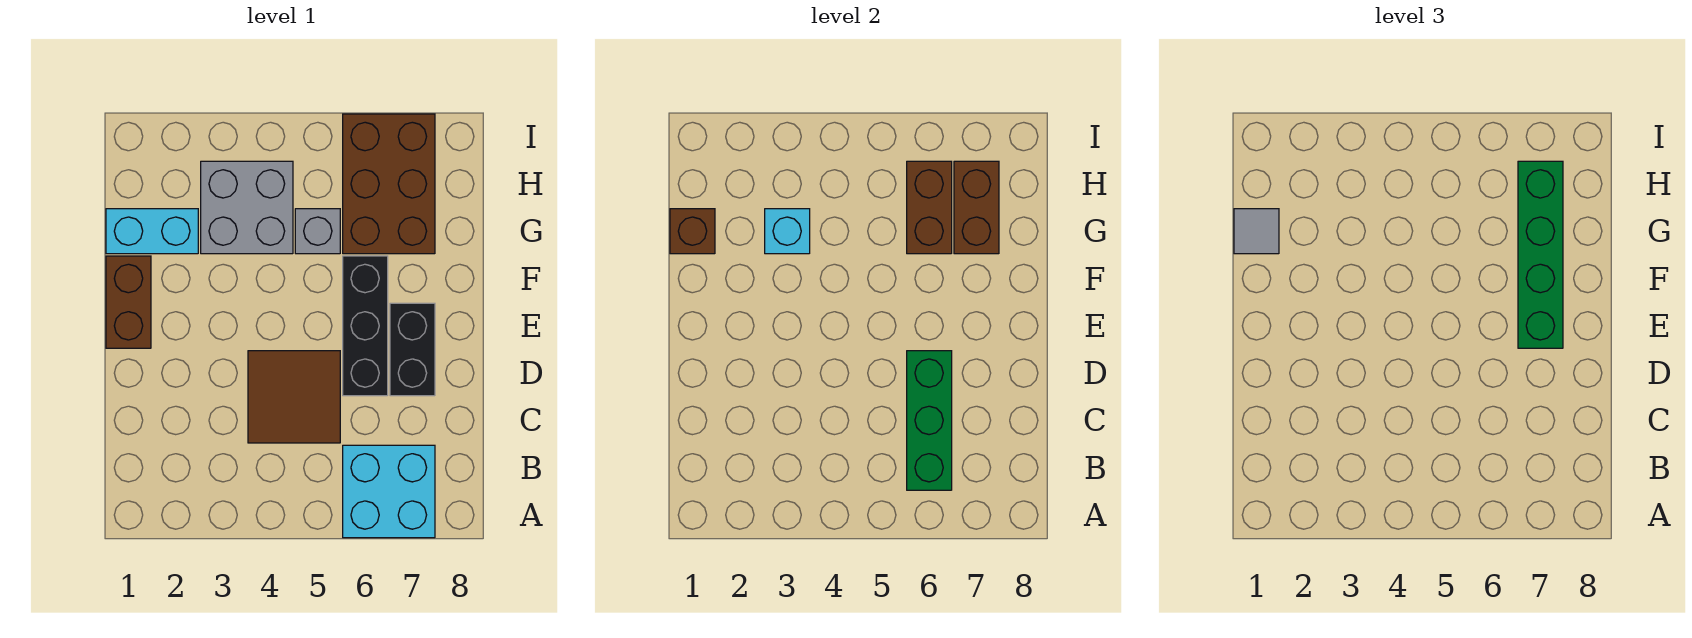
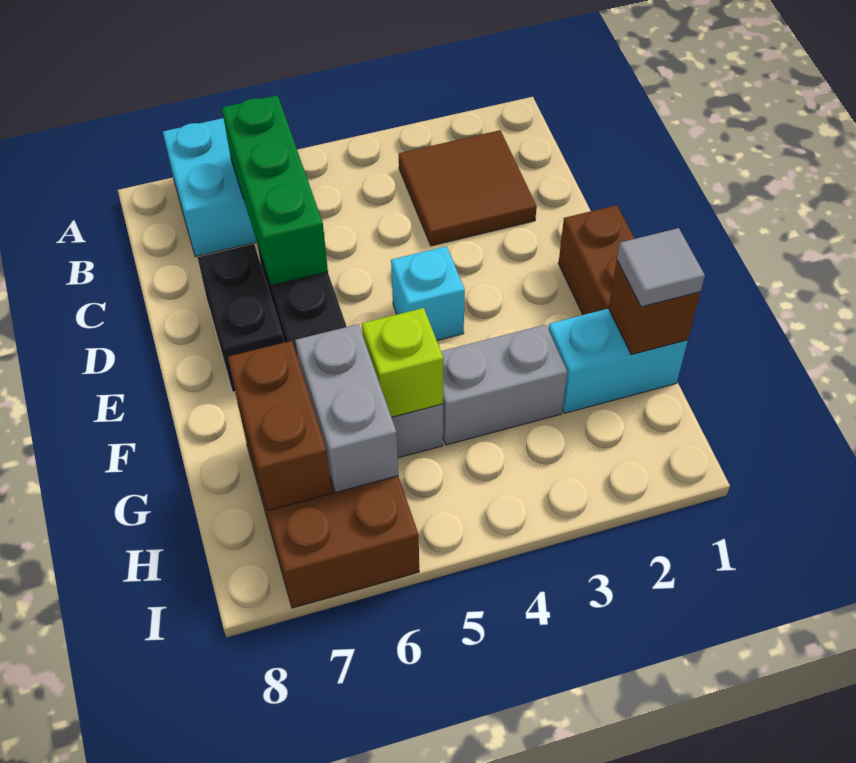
brown 2x2 tile [248,351,340,443] -> brown 2x2 tile moved to [399,130,537,246]
green 1x4 brick [1518,161,1563,348] -> none
grey 2x2 brick [201,161,293,254] -> grey 1x2 brick [441,325,567,445]
cyan 1x1 brick [765,209,810,254] -> cyan 1x1 brick moved to [391,246,465,340]
none -> lime 1x1 brick [362,308,444,417]
brown 1x2 brick [907,161,952,254] -> grey 1x2 brick [295,324,398,493]

